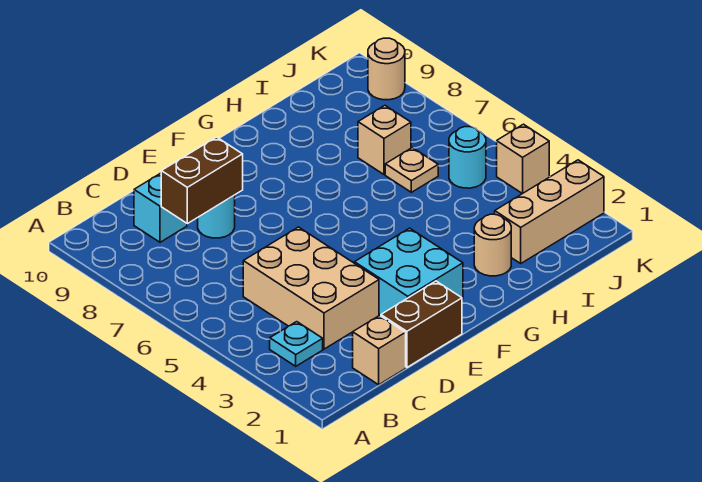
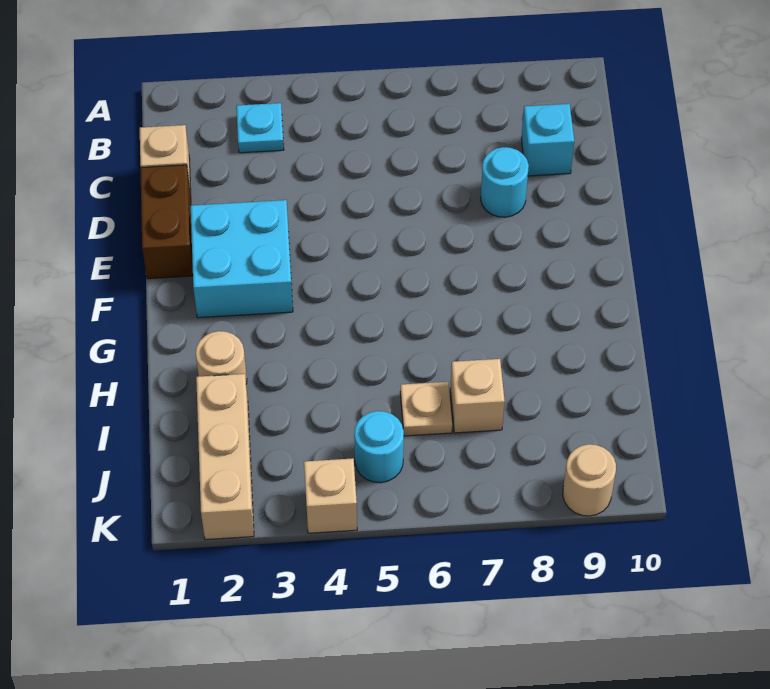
tan 2x3 brick [243,227,379,349] -> none
brown 1x2 brick [161,137,243,224] -> none

